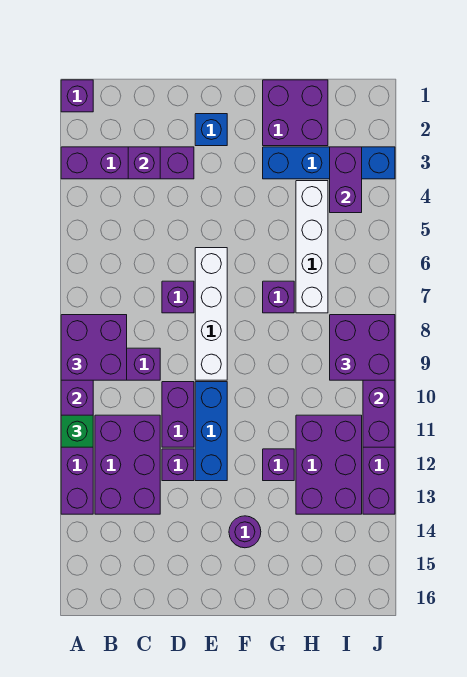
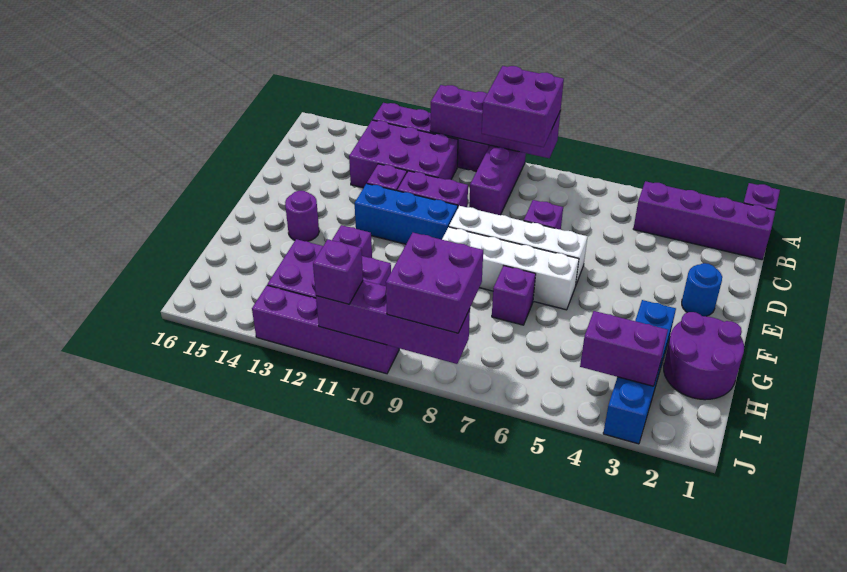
purple 1x4 brick [61,147,194,179] -> purple 1x4 brick turned to [633,181,775,260]
green 1x1 brick [61,415,93,447] -> none
purple 1x1 brick [128,147,160,179] -> purple 1x1 brick moved to [313,239,363,304]
blue 1x1 brick [195,114,227,146] -> blue 1x1 round brick [682,263,722,316]
purple 2x2 brick [263,80,328,146] -> purple 2x2 round brick [664,312,744,400]
white 1x4 brick [296,181,328,313] -> white 1x4 brick moved to [442,227,579,310]

